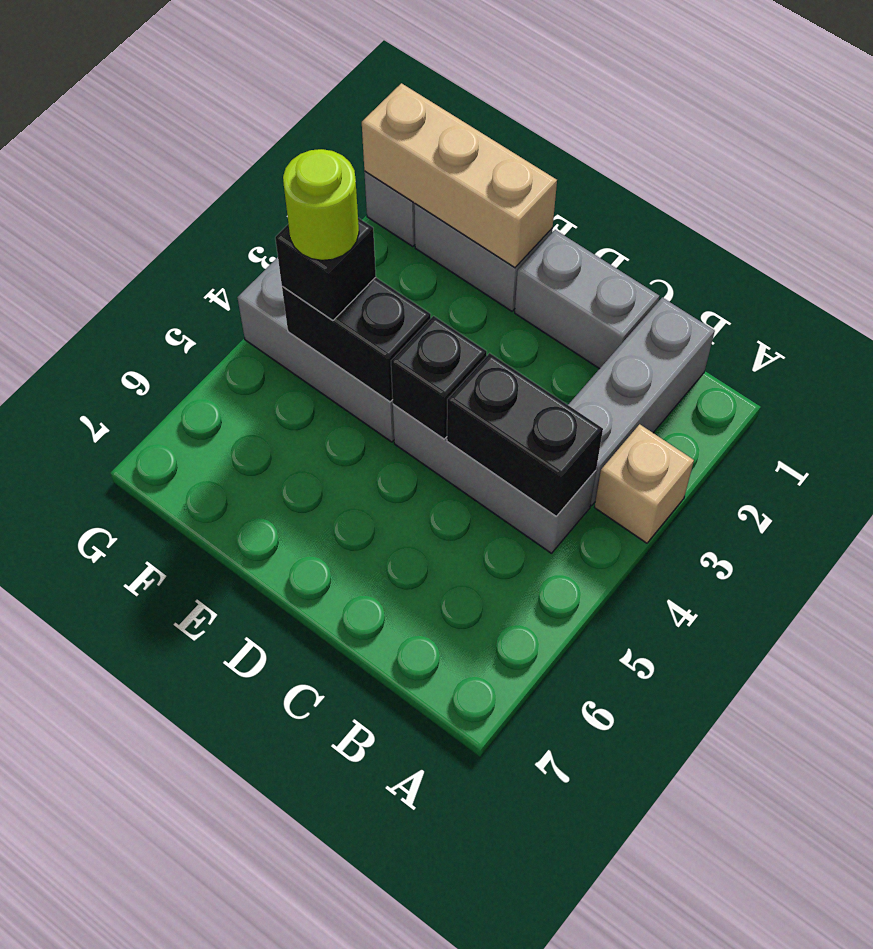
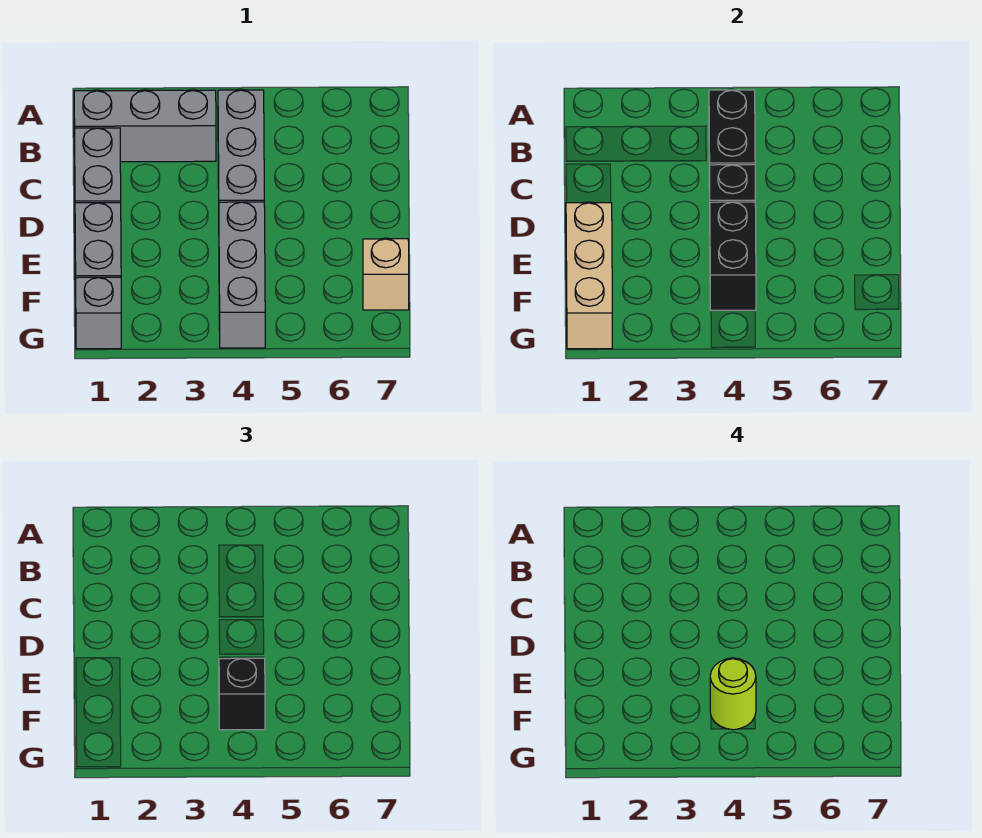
tan 1x1 brick [594,424,694,543] -> tan 1x1 brick moved to [363,239,409,310]

